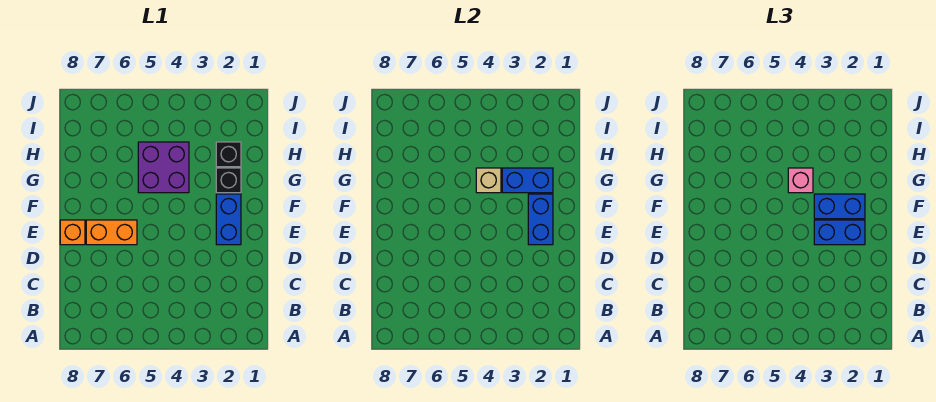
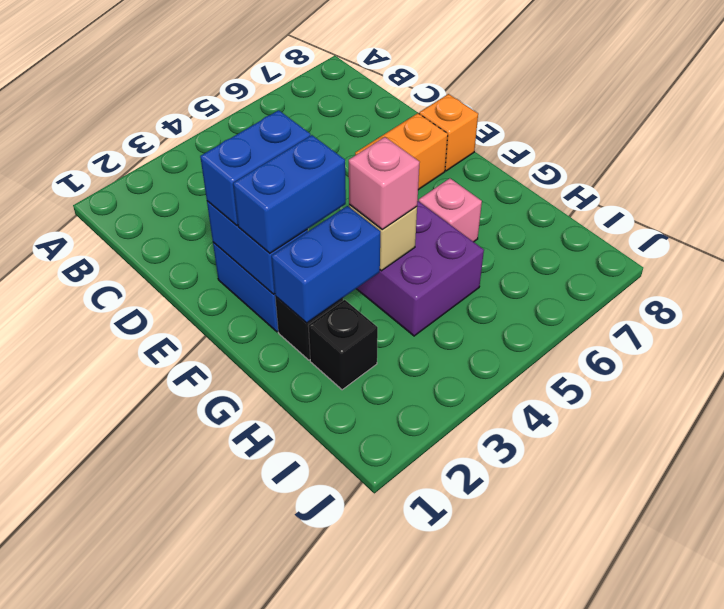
none -> pink 1x1 brick [419,178,482,242]

